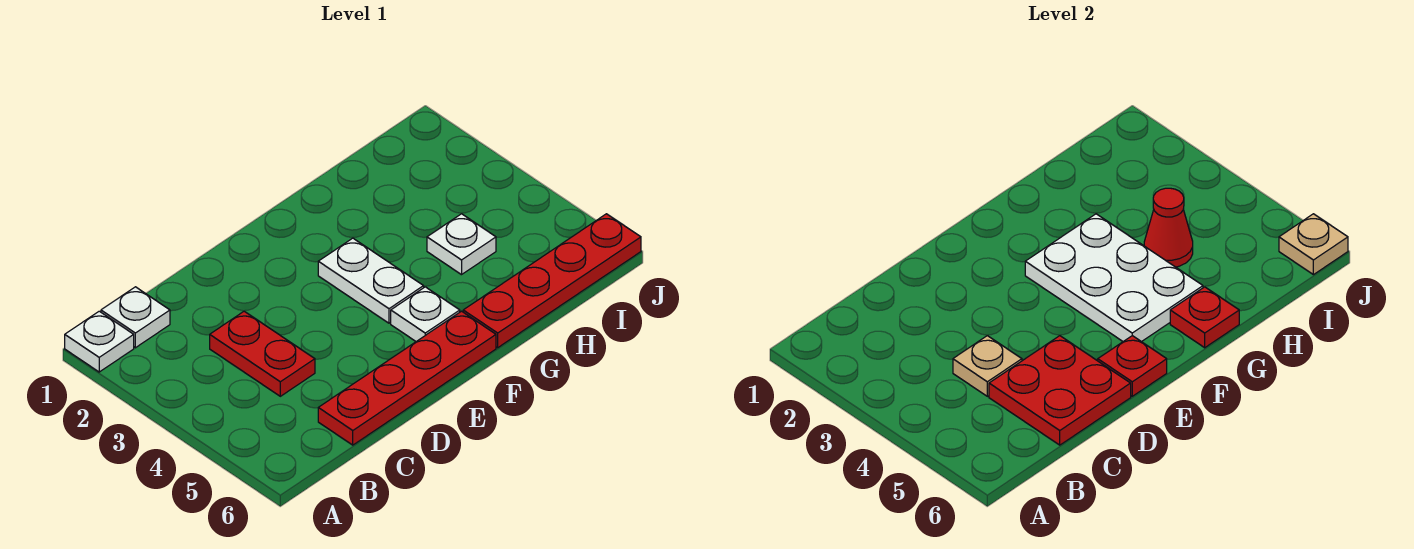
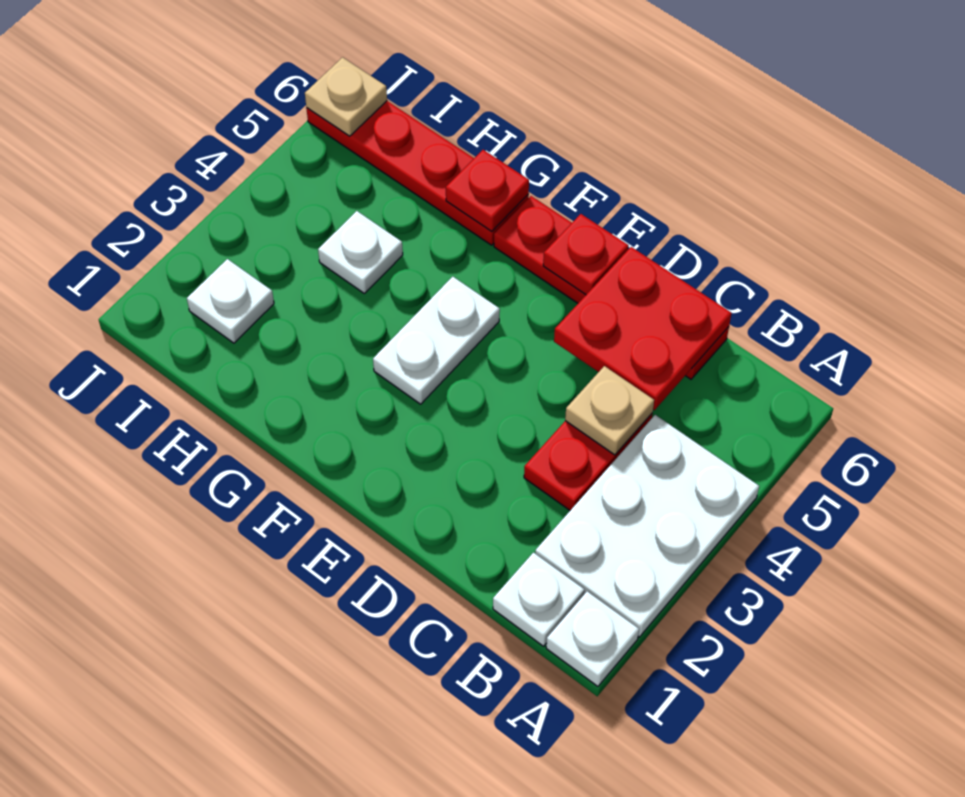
white 2x3 plate [1025,214,1203,342] -> white 2x3 plate moved to [535,415,759,637]
white 1x1 plate [391,287,460,341] -> white 1x1 plate moved to [187,259,274,343]
red 1x1 cone [1144,188,1193,267] -> none

